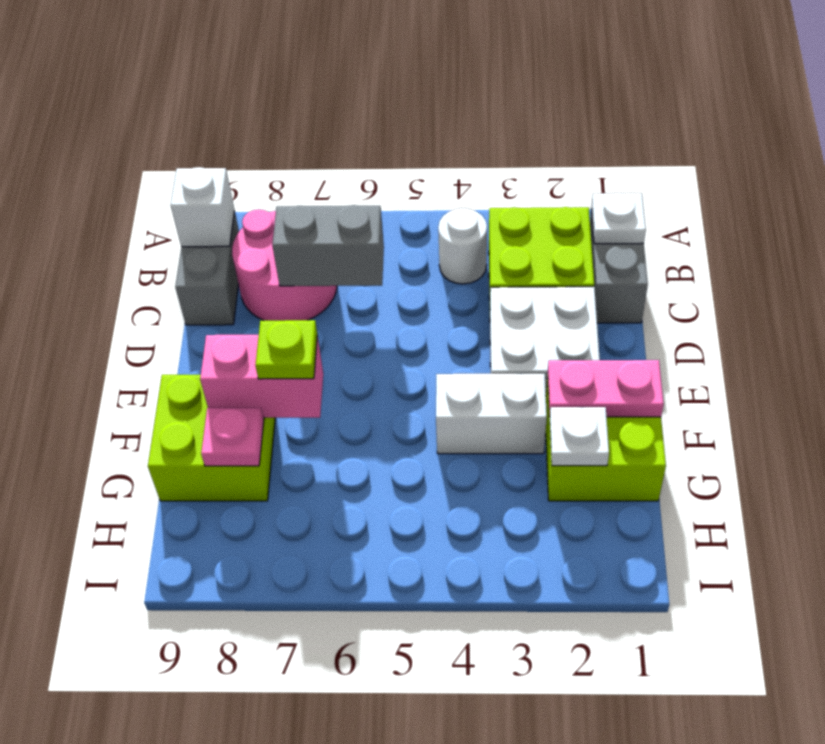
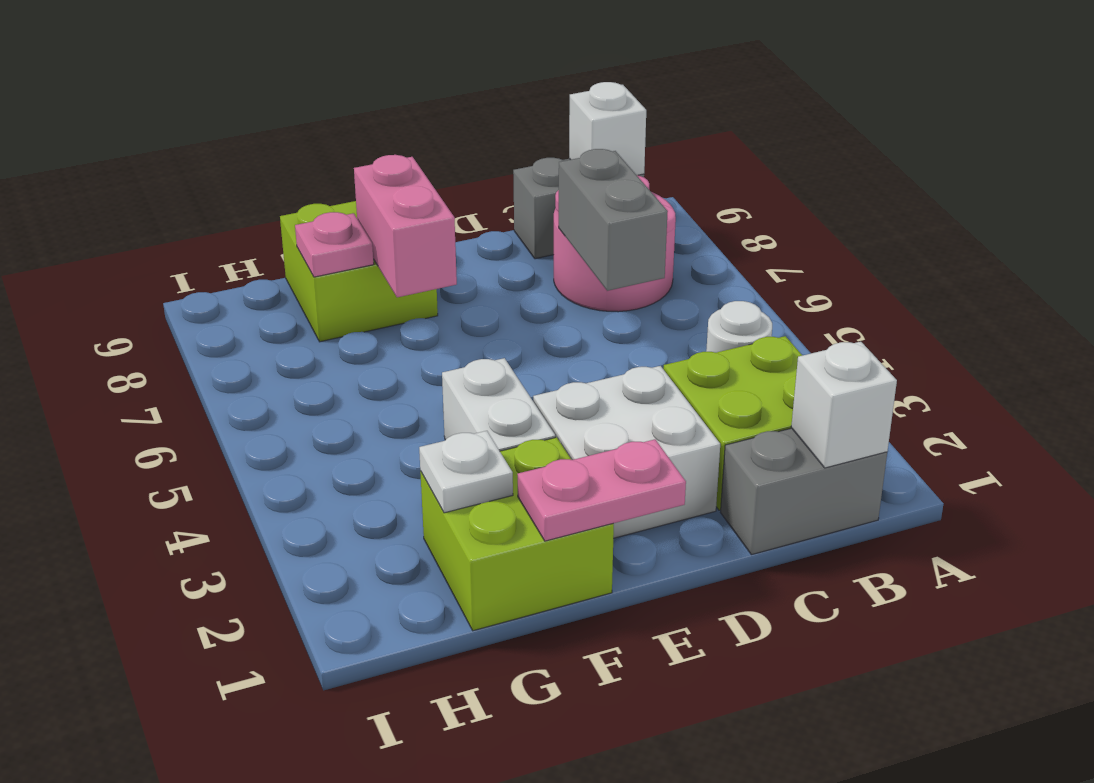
white 1x1 plate [591,192,646,244] -> white 1x1 brick [791,342,897,468]
pink 1x2 plate [548,360,664,417] -> pink 1x2 plate turned to [517,439,686,541]
lime 1x1 plate [255,320,317,379] -> none

